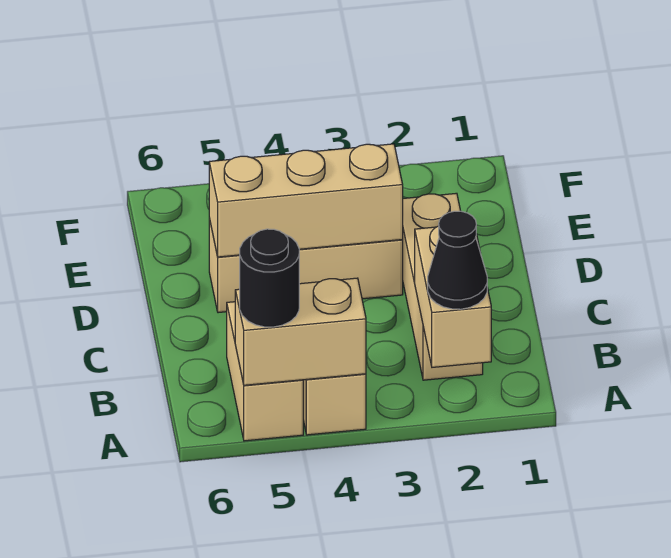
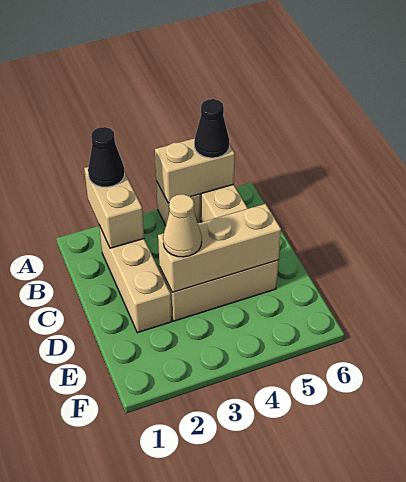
black 1x1 round brick [240,229,299,327] -> black 1x1 cone [194,99,229,158]
none -> tan 1x1 cone [163,194,202,257]

